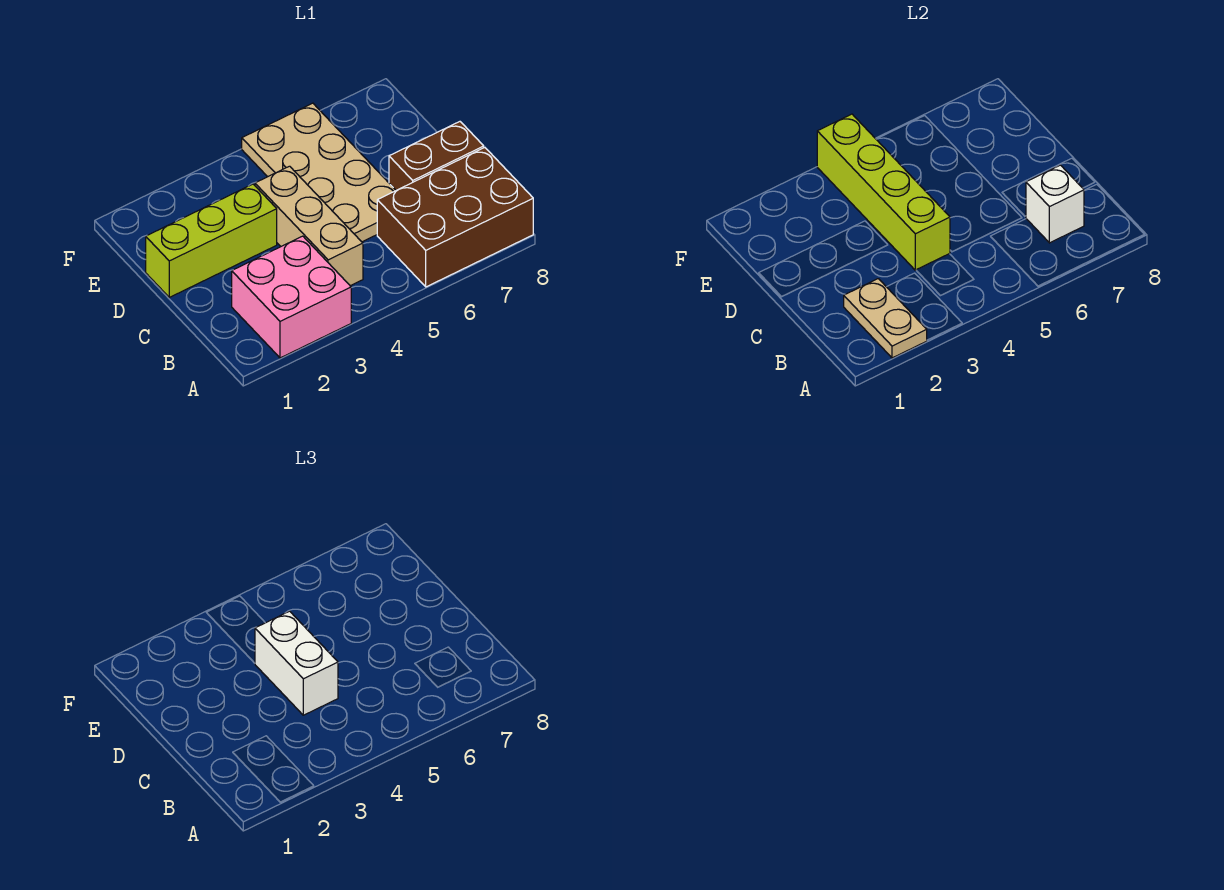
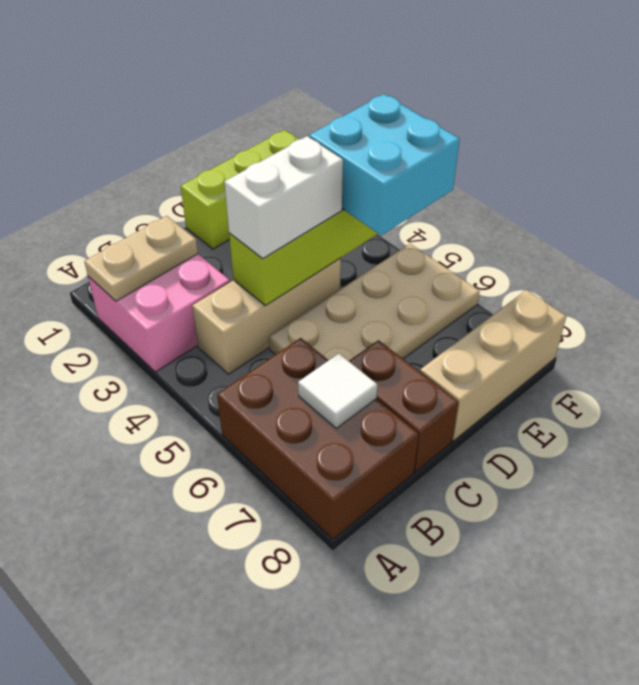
white 1x1 brick [1026,165,1084,243] -> white 1x1 tile [298,354,377,428]
lime 1x3 brick [146,184,277,297] -> lime 1x3 brick turned to [181,130,299,249]
none -> tan 1x3 brick [420,290,566,441]
none -> cyan 2x2 brick [309,94,460,235]

